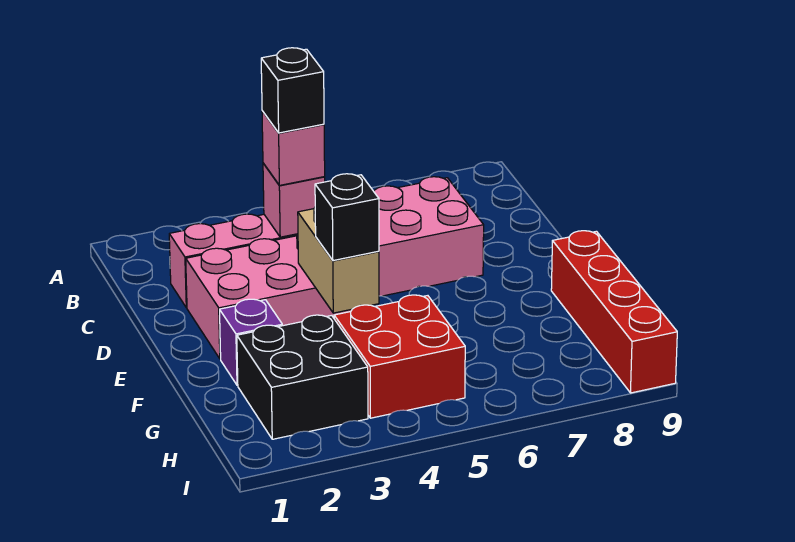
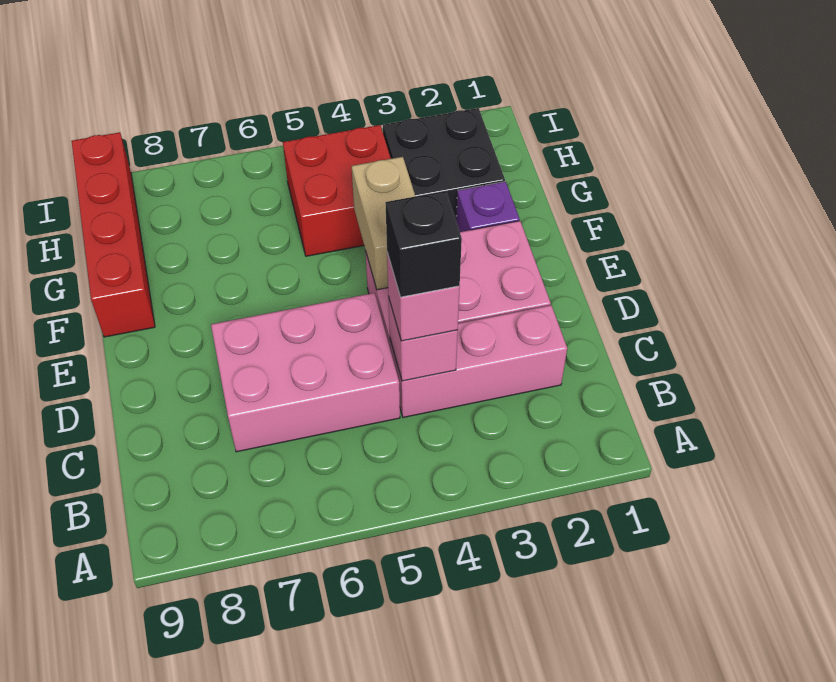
black 1x1 brick [315,174,379,261] -> none

